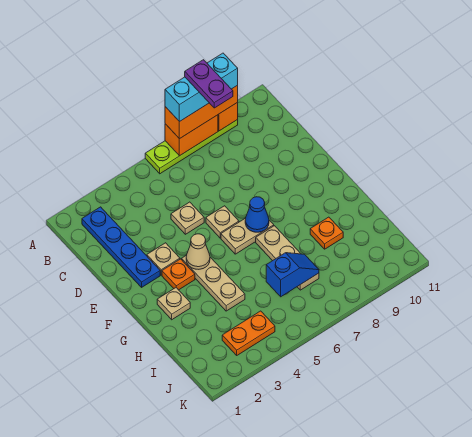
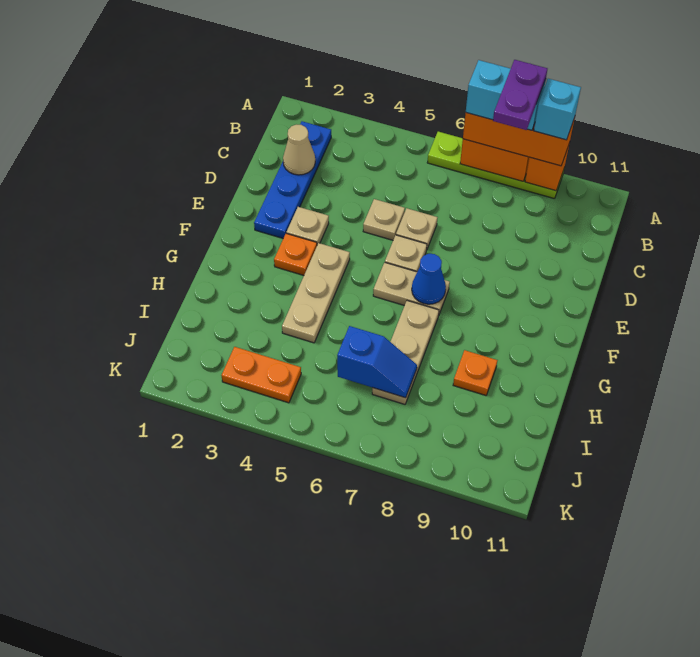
tan 1x1 cone [186,234,210,269] -> tan 1x1 cone moved to [283,125,315,175]
tan 1x1 plate [157,288,190,320] -> tan 1x1 plate moved to [396,208,438,249]

